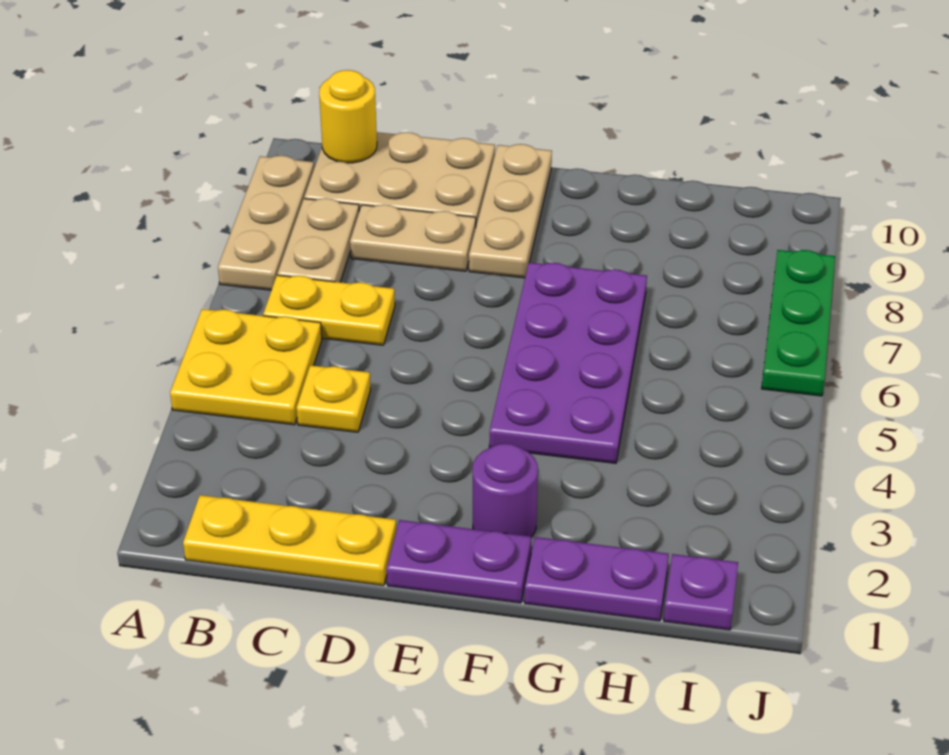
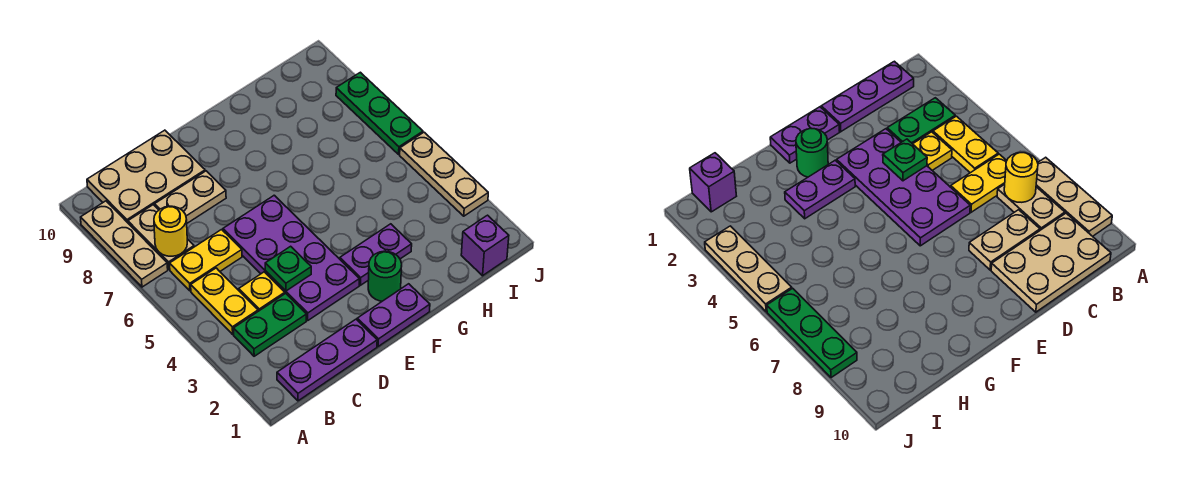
yellow 2x2 plate [170,309,322,425] -> yellow 1x2 plate [191,268,258,334]
yellow 1x3 plate [183,495,396,586] -> purple 1x3 plate [277,319,377,401]
none -> green 1x2 plate [233,293,307,356]
yellow 1x1 round brick [319,70,377,163] -> yellow 1x1 round brick moved to [154,206,187,256]
none -> green 1x1 plate [265,246,311,291]
tan 1x3 plate [469,144,552,278] -> tan 1x3 plate moved to [400,132,488,216]
purple 1x1 round brick [473,443,538,537] -> green 1x1 round brick [368,251,402,301]
purple 2x4 plate [489,263,647,463] -> purple 2x4 plate moved to [223,195,359,320]
purple 1x2 plate [524,537,669,621] -> purple 1x2 plate moved to [340,224,412,285]
purple 1x1 plate [664,554,738,630] -> purple 1x1 brick [461,215,509,276]

